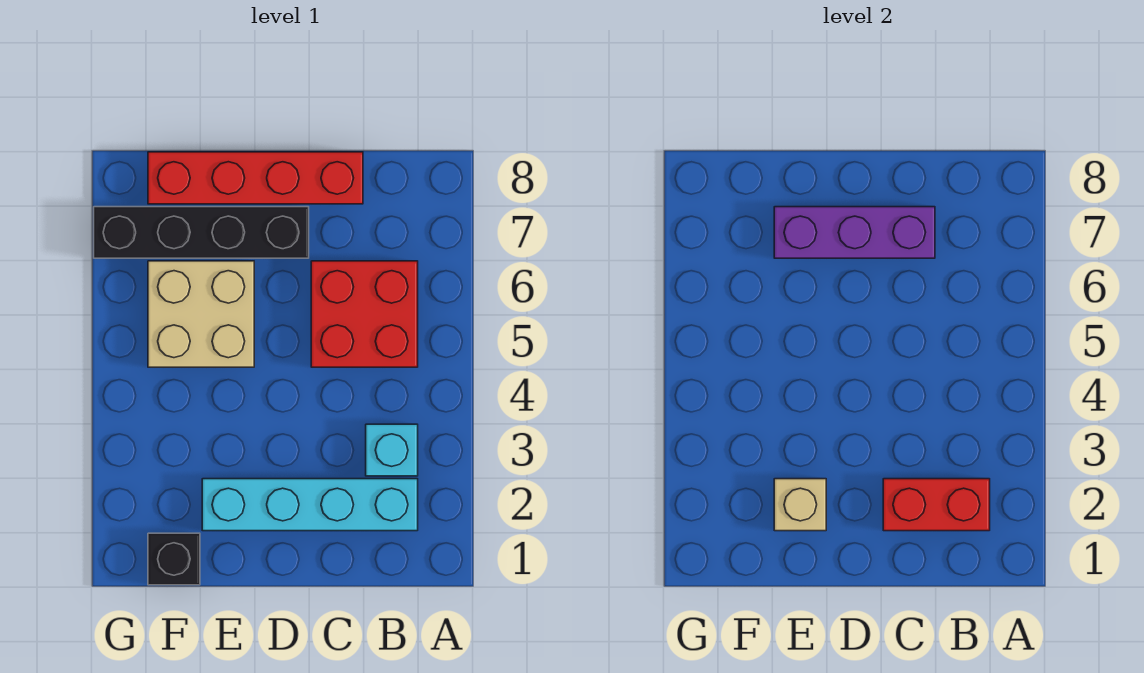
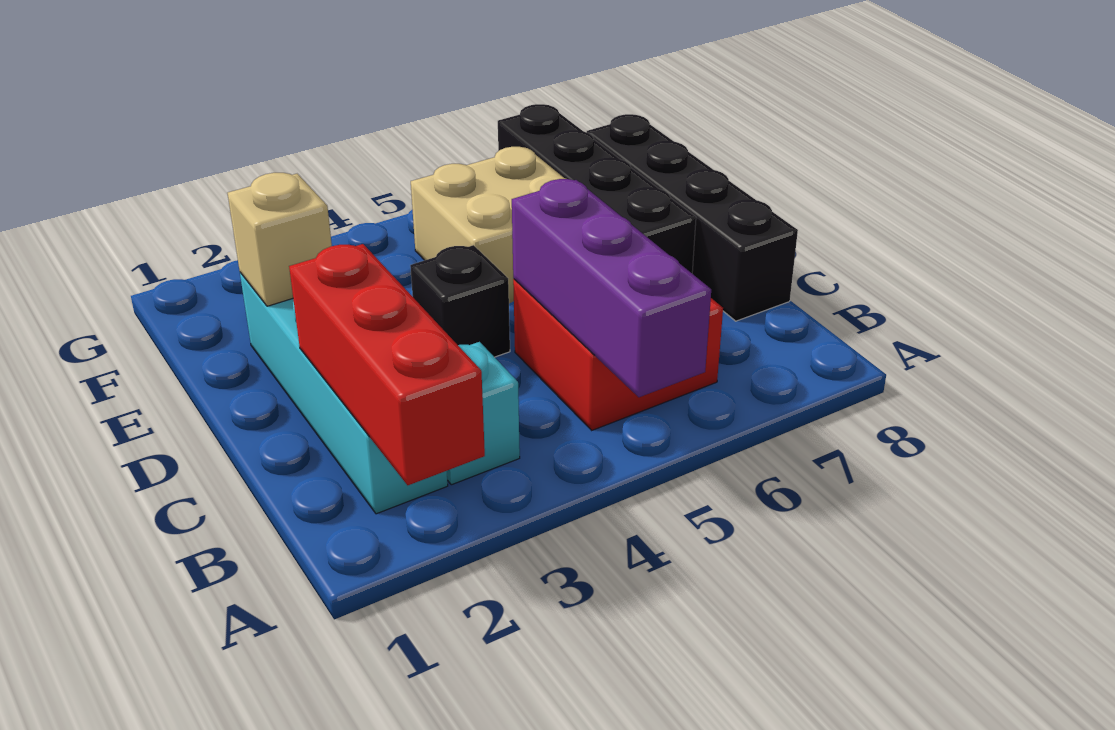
red 1x2 brick [883,479,990,531] -> red 1x3 brick [289,244,485,485]
purple 1x3 brick [774,207,935,258] -> purple 1x3 brick moved to [512,179,711,397]
red 1x4 brick [148,152,363,204] -> black 1x4 brick [587,114,798,321]
black 1x1 brick [148,533,200,585] -> black 1x1 brick moved to [410,245,510,357]

